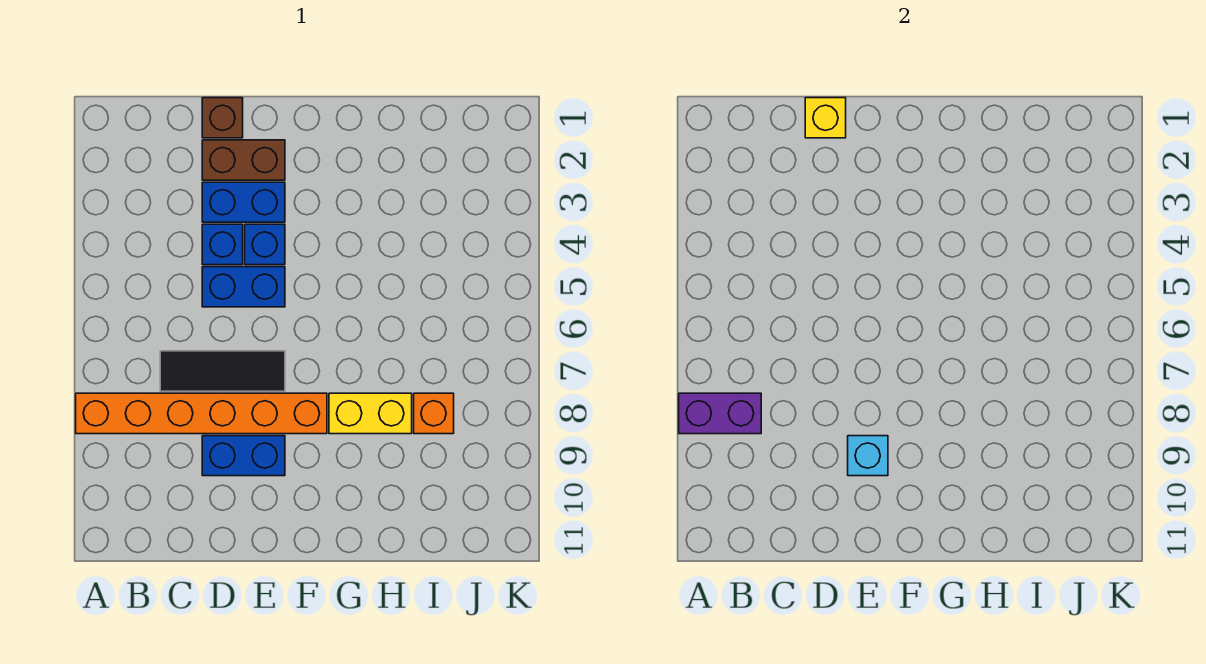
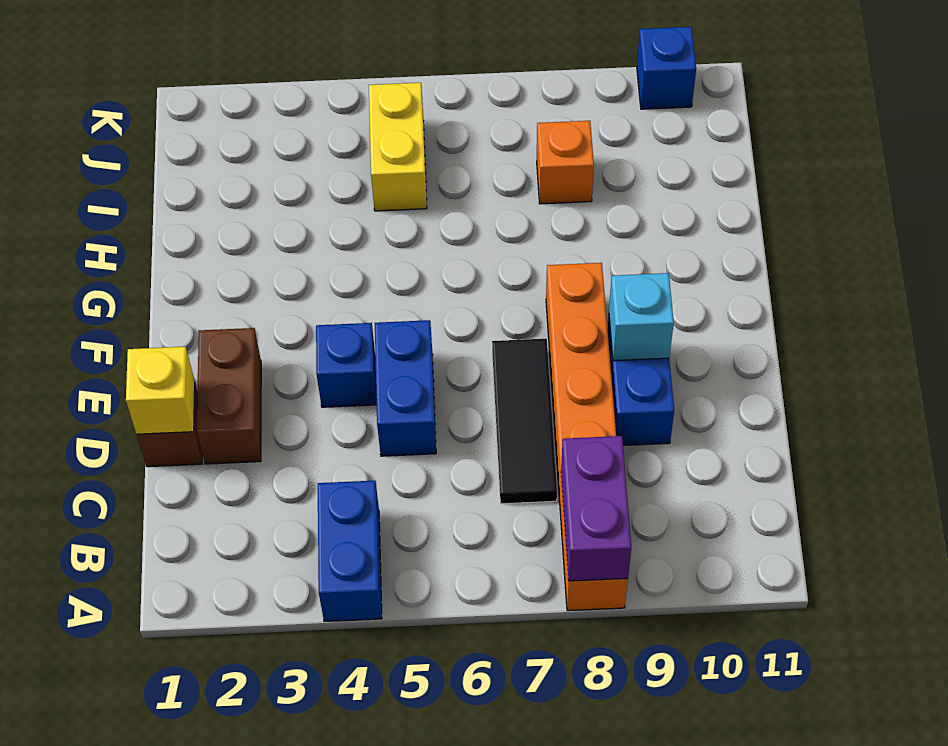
blue 1x2 brick [202,182,285,222] -> blue 1x2 brick moved to [318,481,382,622]
blue 1x1 brick [202,224,243,265] -> blue 1x1 brick moved to [637,27,696,109]
yellow 1x2 brick [329,393,412,434] -> yellow 1x2 brick moved to [369,83,427,211]

